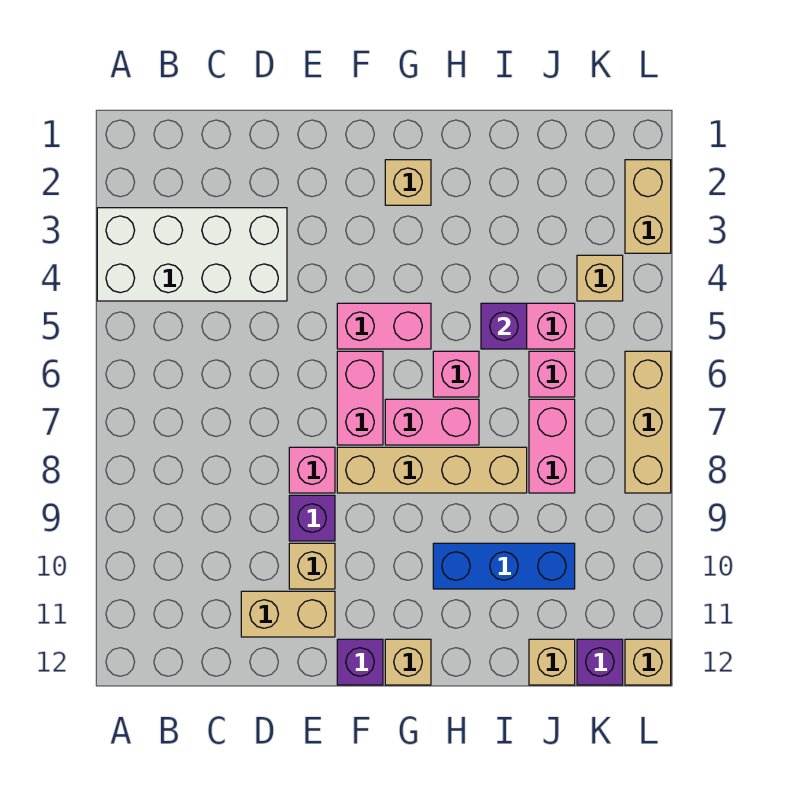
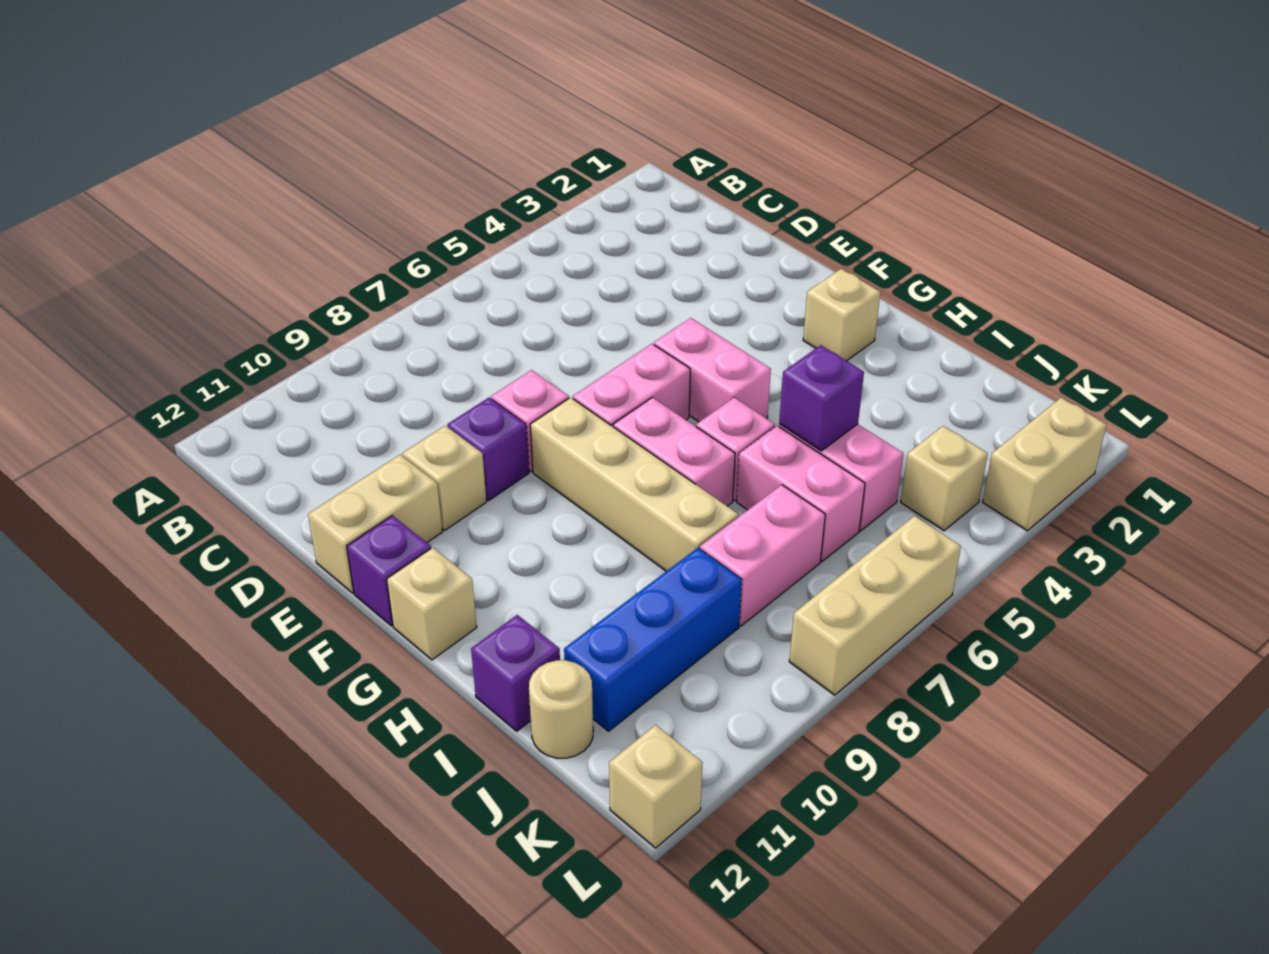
white 2x4 brick [97,208,287,301] -> none
tan 1x2 brick [241,591,335,637] -> tan 1x2 brick turned to [308,455,442,593]
blue 1x3 brick [433,543,575,589] -> blue 1x3 brick turned to [564,548,742,731]
pink 1x1 brick [529,351,575,397] -> pink 1x2 brick [737,426,865,561]
tan 1x1 brick [529,639,575,685] -> tan 1x1 round brick [529,660,593,758]
purple 1x1 brick [577,639,623,685] -> purple 1x1 brick moved to [471,615,560,731]

